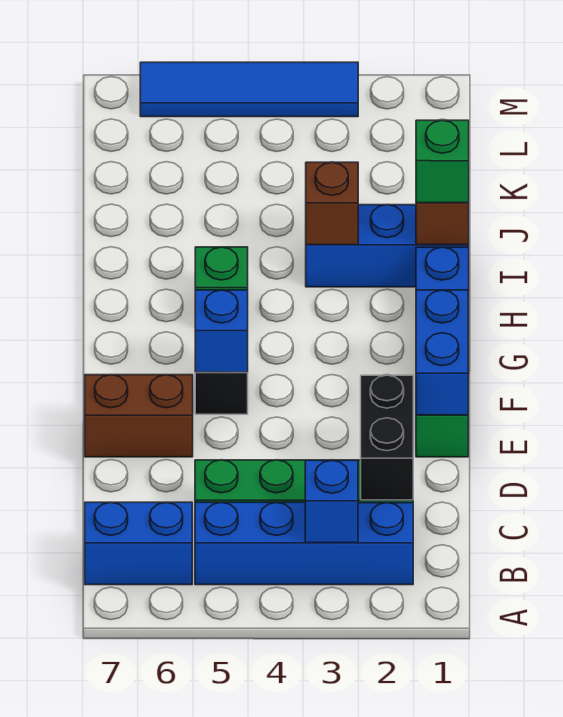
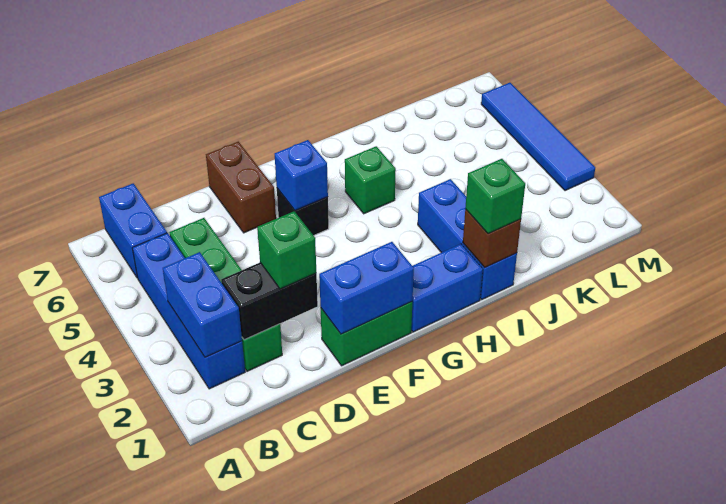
blue 1x1 brick [305,460,358,543] -> blue 1x2 brick [163,252,242,357]
none -> green 1x1 brick [257,211,316,289]
brown 1x1 brick [306,162,358,245] -> none

